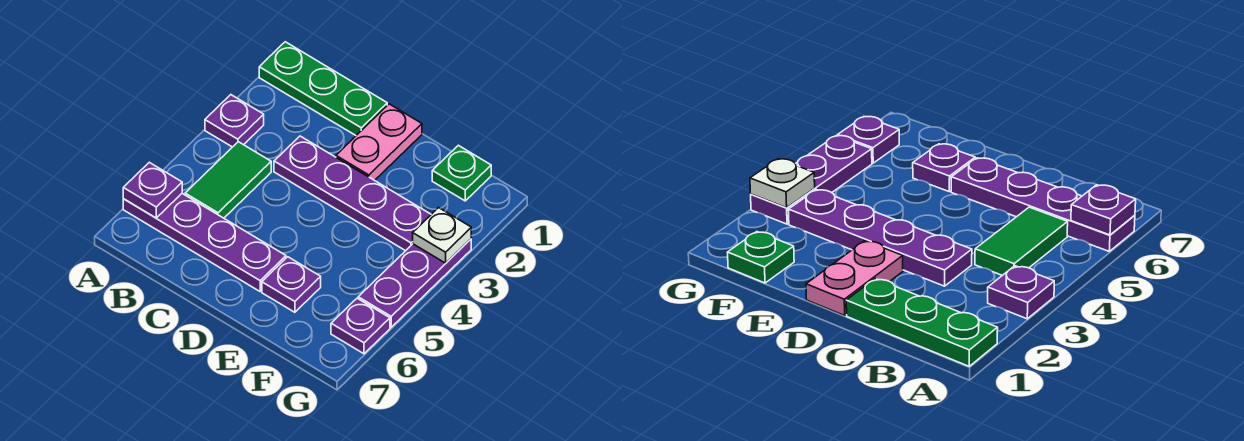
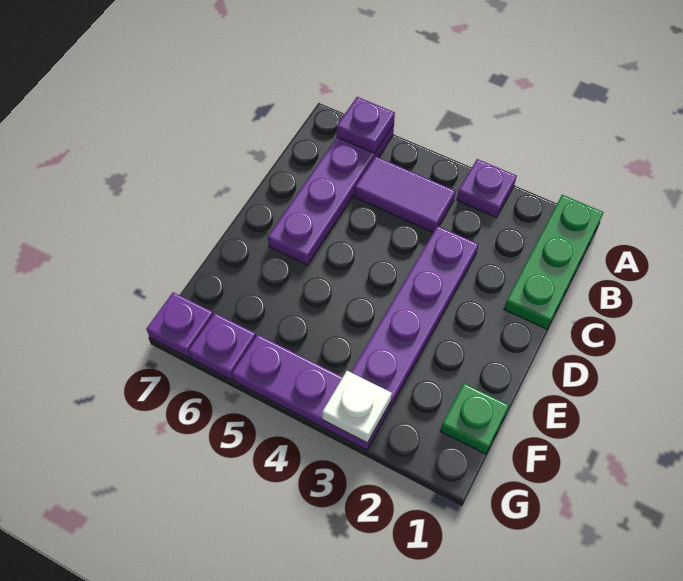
green 1x2 tile [185,142,271,218] -> purple 1x2 tile [355,156,455,232]
pink 1x2 plate [336,104,422,180] -> none
purple 1x1 plate [262,257,321,312] -> purple 1x1 plate moved to [146,292,213,358]

